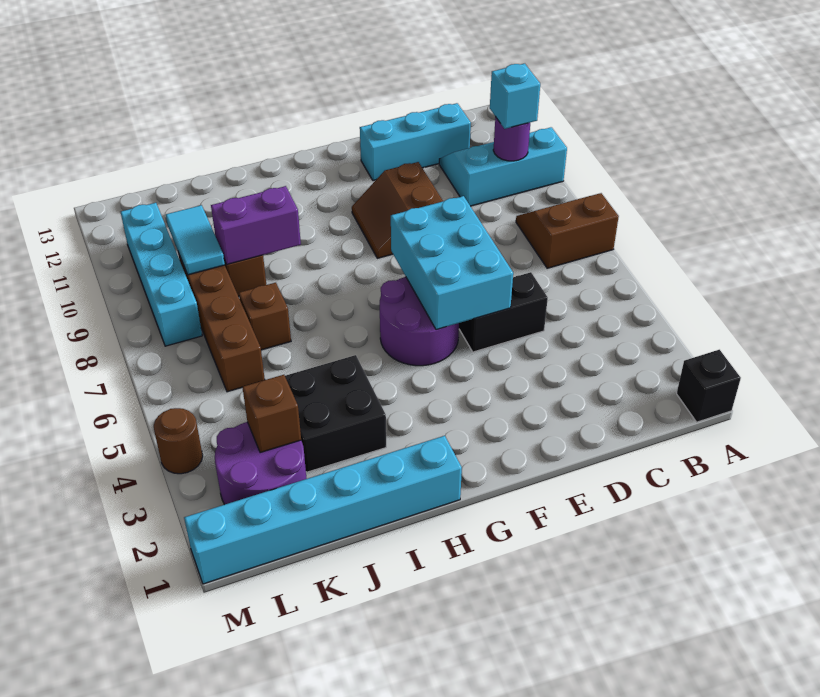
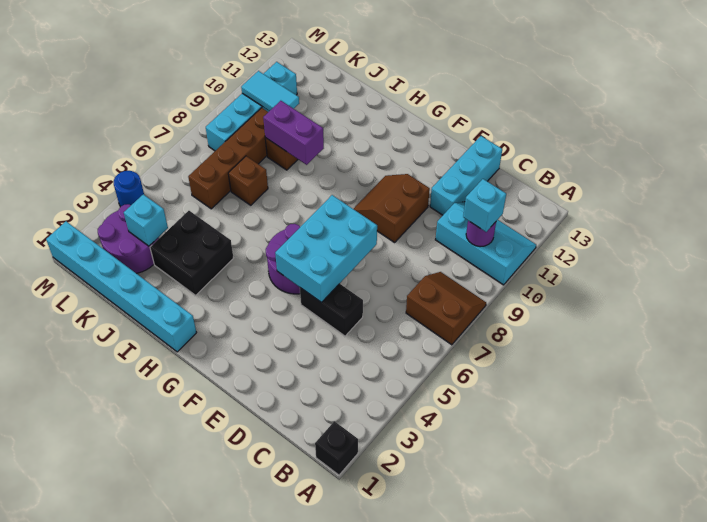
cyan 1x3 brick [360,103,471,181] -> cyan 1x3 brick turned to [430,136,502,215]
brown 1x1 brick [242,375,301,453] -> cyan 1x1 brick [124,194,168,246]
cyan 1x2 tile [166,205,225,275] -> cyan 1x2 tile turned to [241,71,299,111]
brown 1x1 round brick [154,408,203,474] -> blue 1x1 round brick [114,171,144,207]

